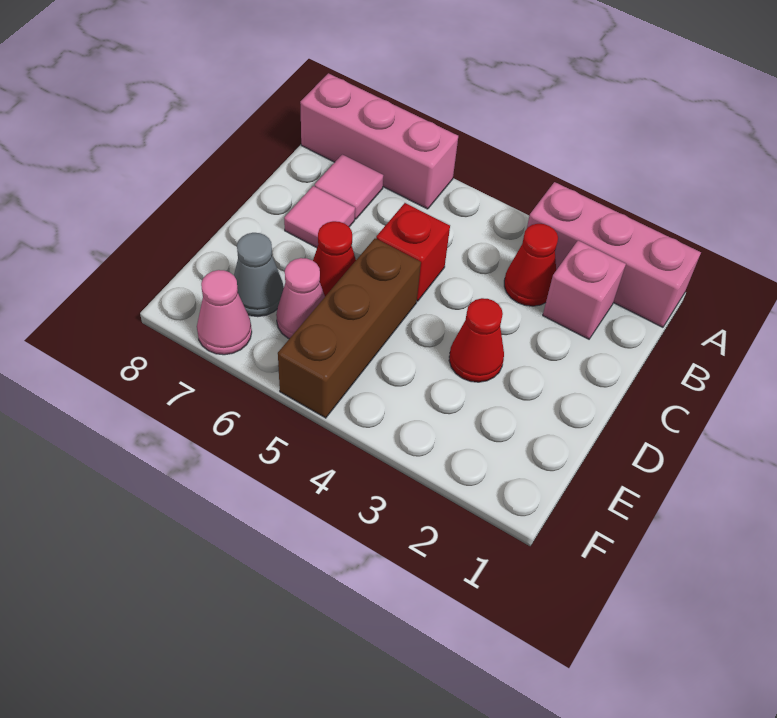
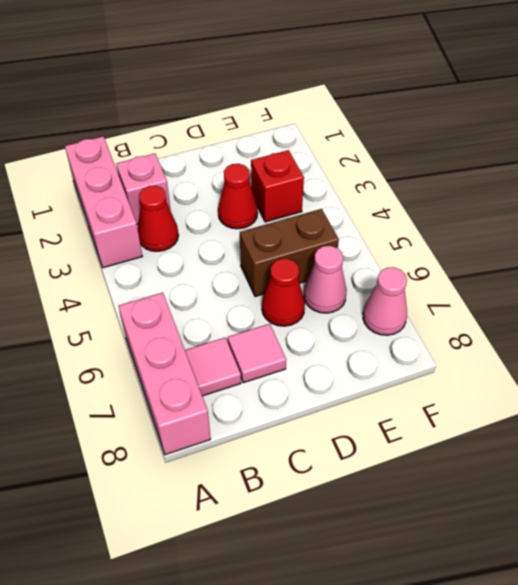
red 1x1 brick [376,203,450,301] -> red 1x1 brick moved to [251,150,304,222]
brown 1x3 brick [278,238,421,418] -> brown 1x2 brick [240,209,339,297]
grey 1x1 cone [234,233,284,317] -> none

